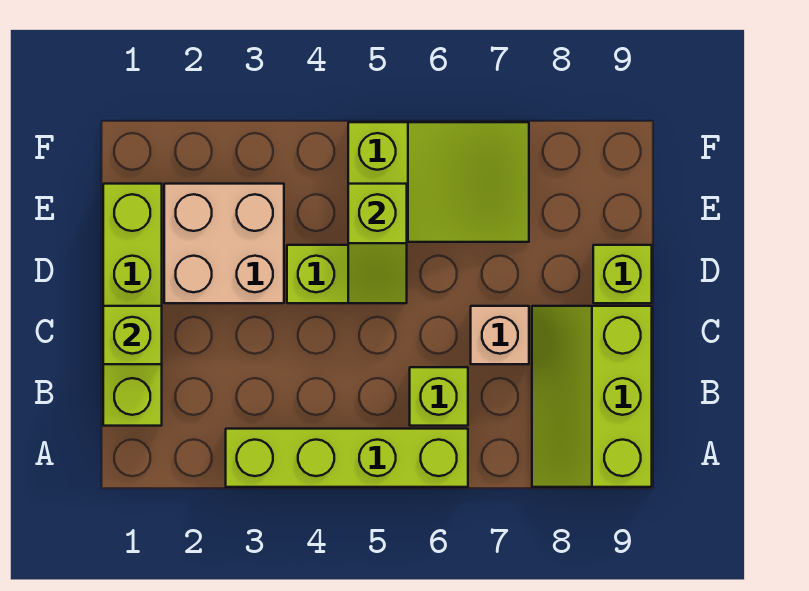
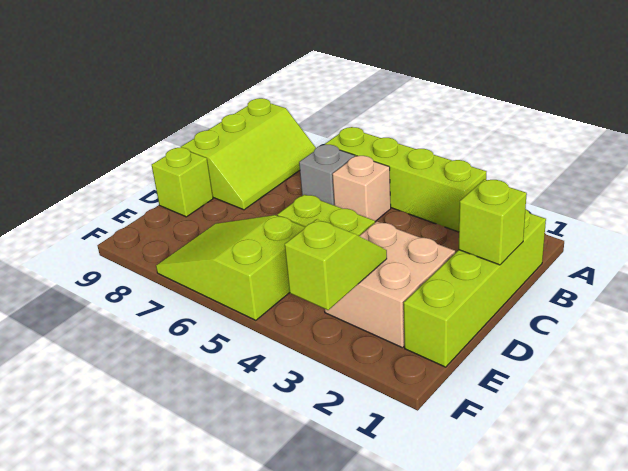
lime 1x1 brick [410,367,468,426] -> grey 1x1 brick [299,145,355,205]
tan 1x1 brick [471,306,529,364] -> tan 1x1 brick moved to [333,156,391,221]
lime 1x2 slope [348,184,407,303] -> lime 1x2 slope moved to [285,219,387,310]

